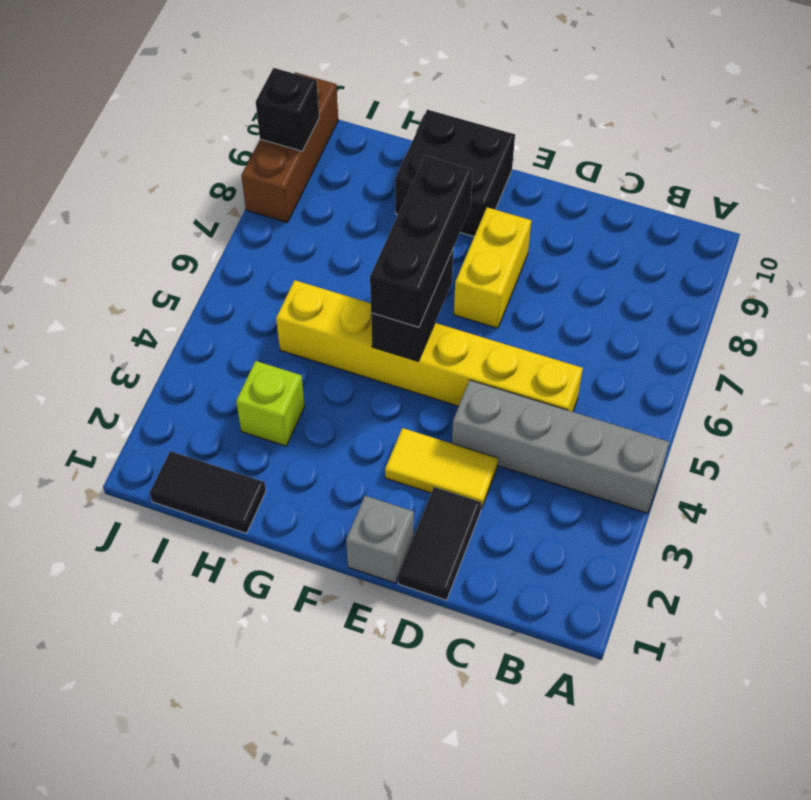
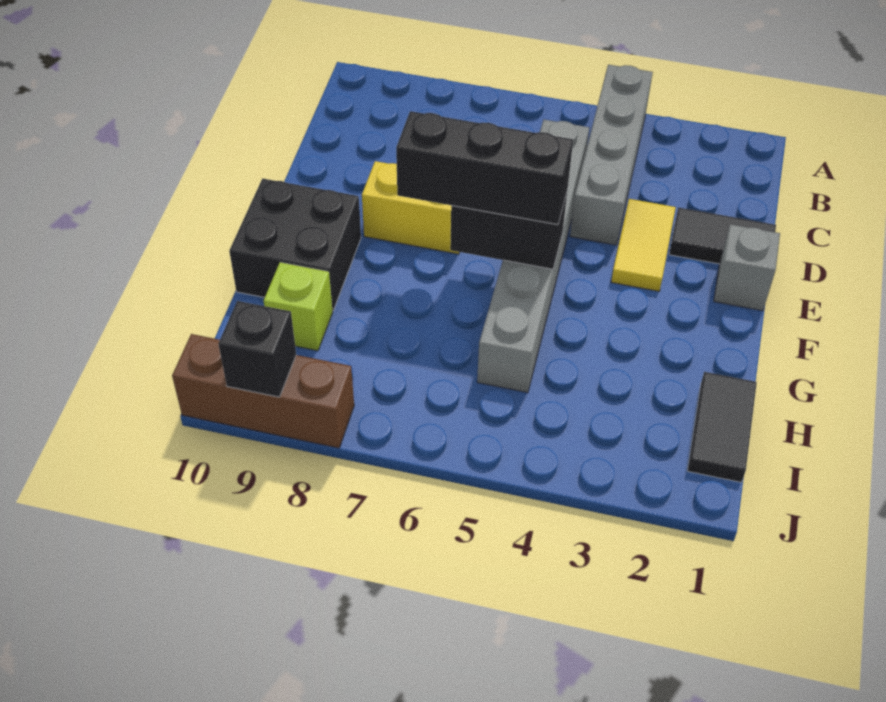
yellow 1x6 brick [276,280,583,412] -> grey 1x6 brick [477,120,589,393]
lime 1x1 brick [236,361,305,446] -> lime 1x1 brick moved to [264,262,333,351]

